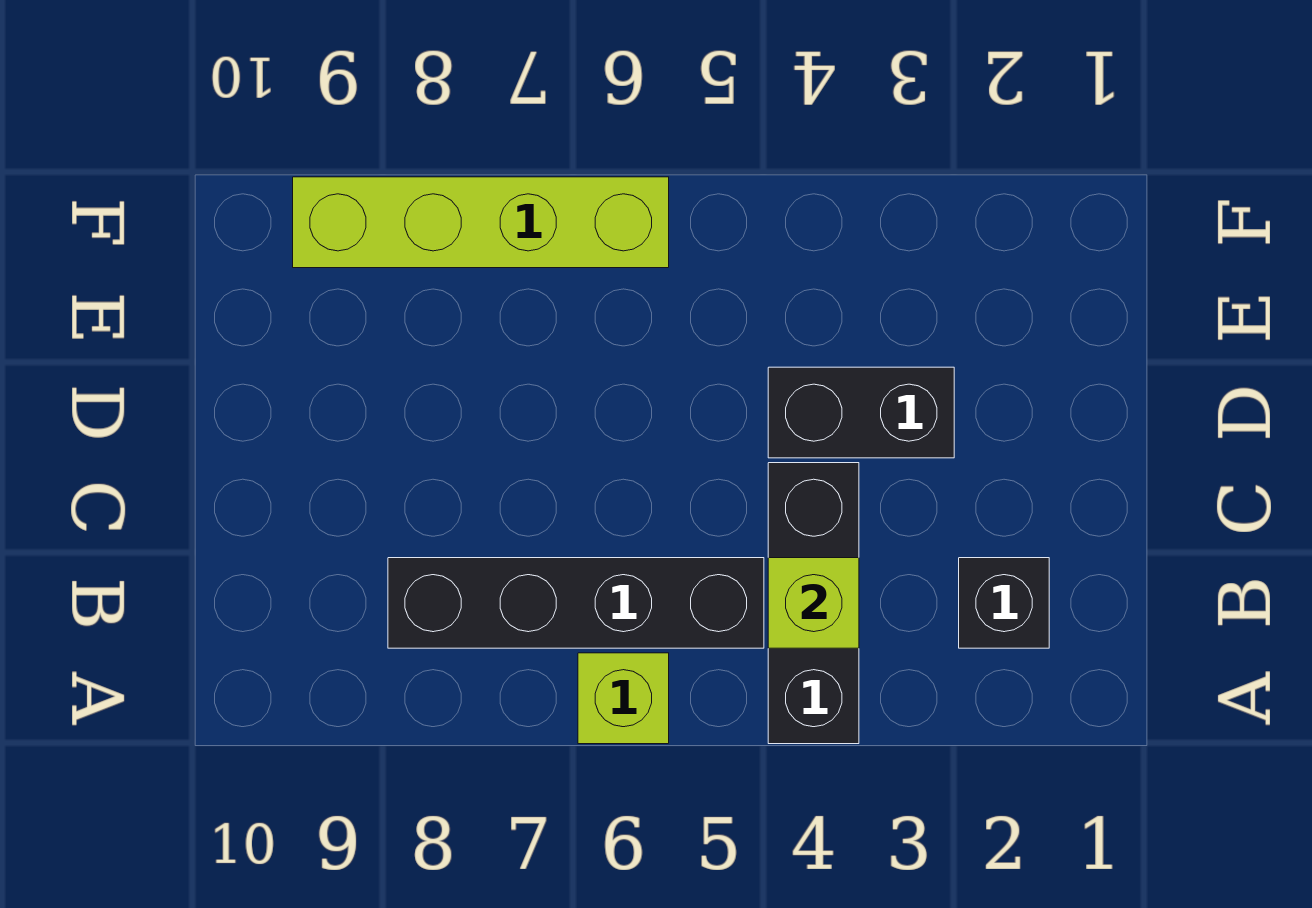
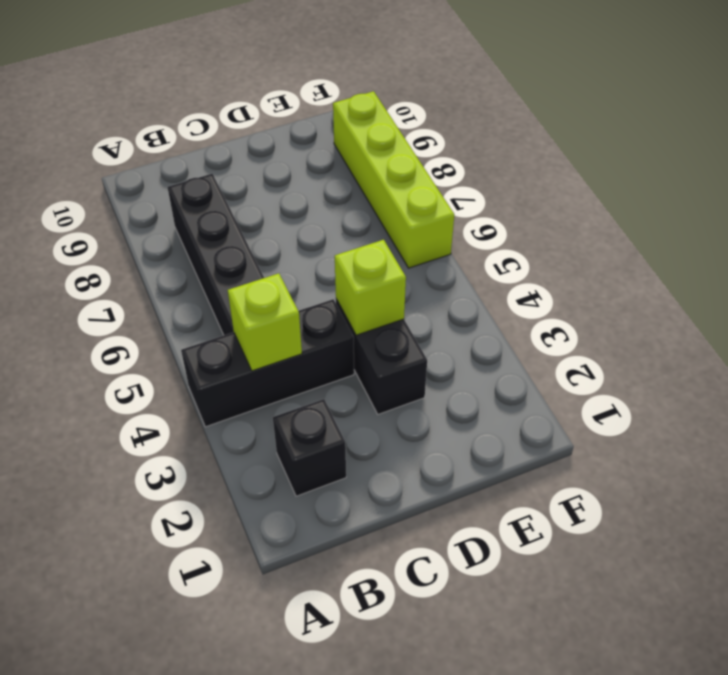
lime 1x1 brick [578,653,669,744] -> lime 1x1 brick moved to [335,240,406,335]

